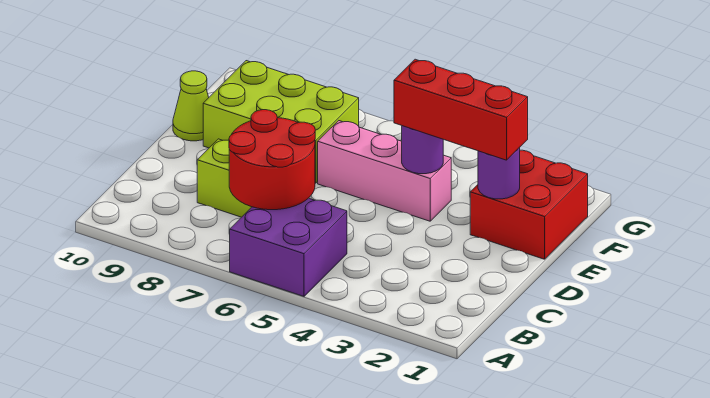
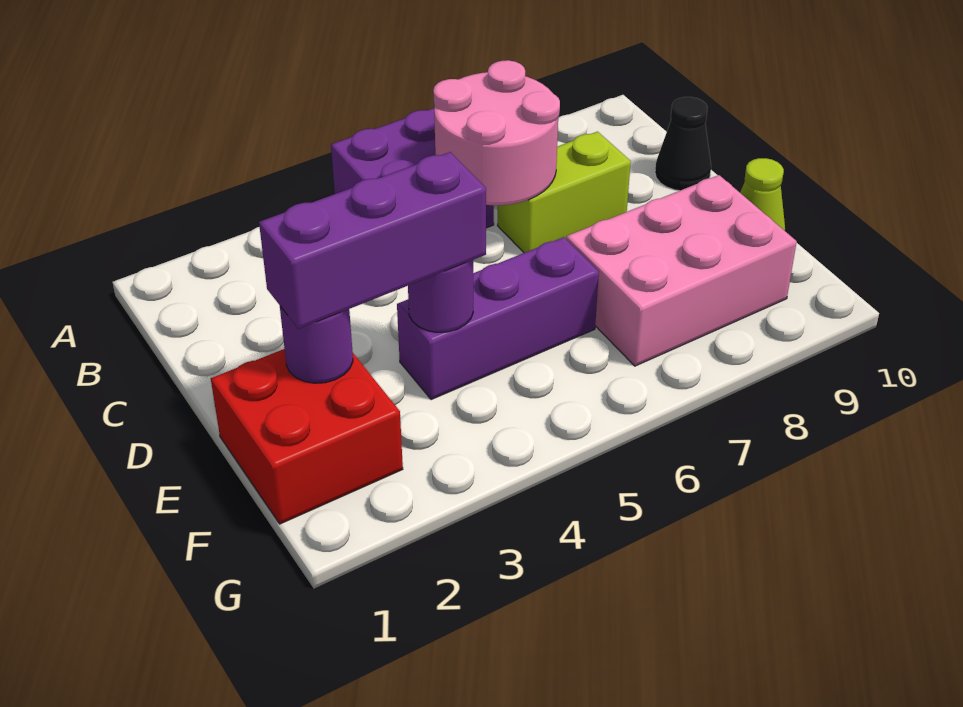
red 2x2 round brick [229,110,315,210] -> pink 2x2 round brick [433,60,560,205]
none -> black 1x1 cone [655,97,711,191]
red 1x3 brick [394,59,528,160] -> purple 1x3 brick [259,152,486,329]
pink 1x3 brick [318,121,451,221] -> purple 1x3 brick [397,237,599,400]
lime 2x3 brick [203,61,359,183] -> pink 2x3 brick [566,175,797,366]

